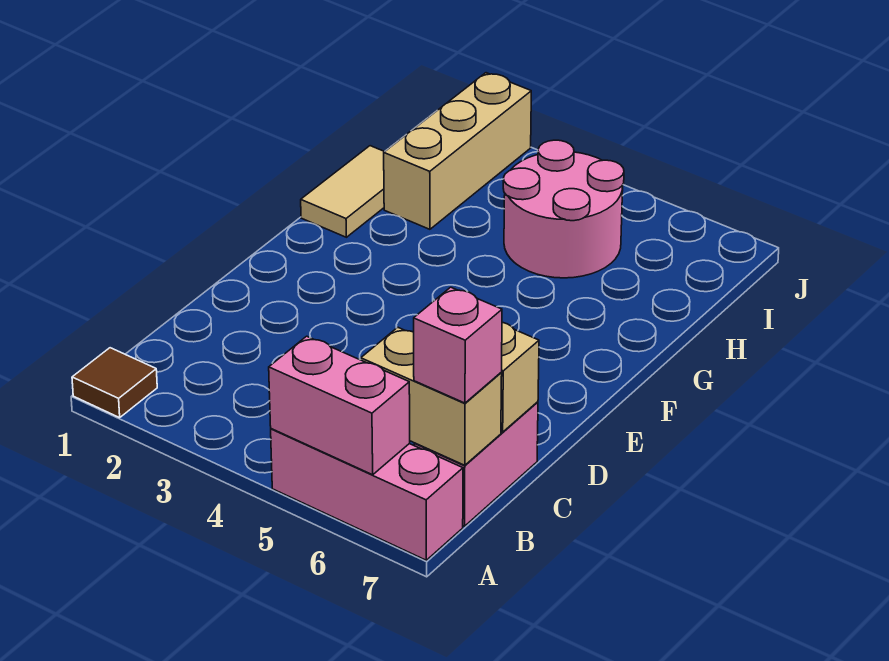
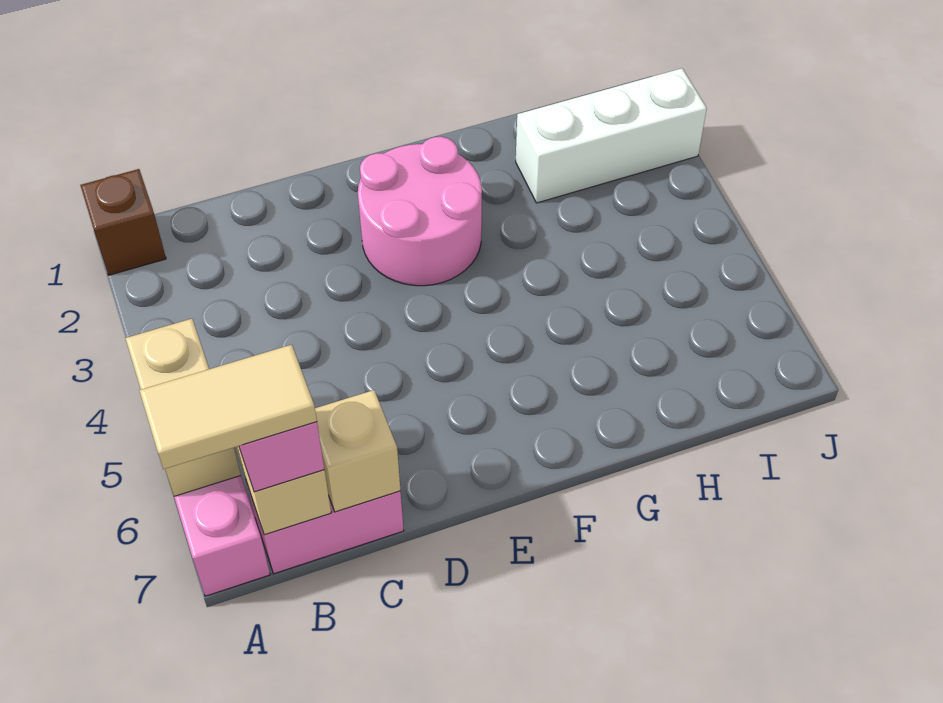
brown 1x1 tile [72,348,157,418] -> brown 1x1 brick [80,169,166,275]
pink 1x2 brick [269,336,410,475] -> tan 1x2 brick [125,319,241,496]
tan 1x2 tile [301,146,384,237] -> tan 1x2 tile moved to [139,345,317,469]
tan 1x3 brick [384,73,531,229] -> white 1x3 brick [516,68,707,203]
pink 2x2 round brick [503,140,624,278] -> pink 2x2 round brick moved to [358,137,482,286]

